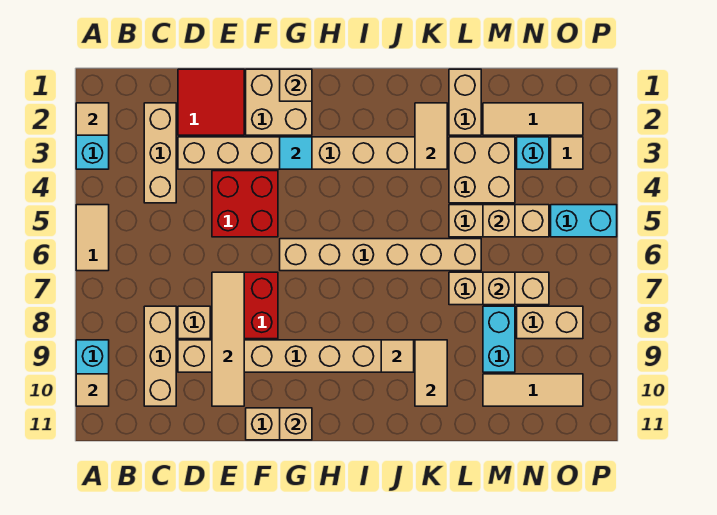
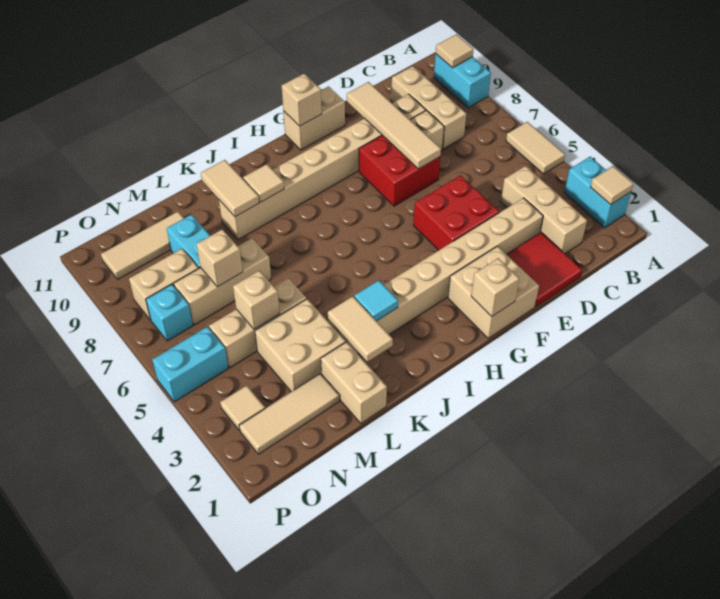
cyan 1x1 tile [280,137,312,169] -> cyan 1x1 tile moved to [354,280,398,321]
tan 1x6 brick [280,239,481,271] -> none
cyan 1x1 brick [517,137,549,169] -> cyan 1x1 brick moved to [146,284,193,341]

